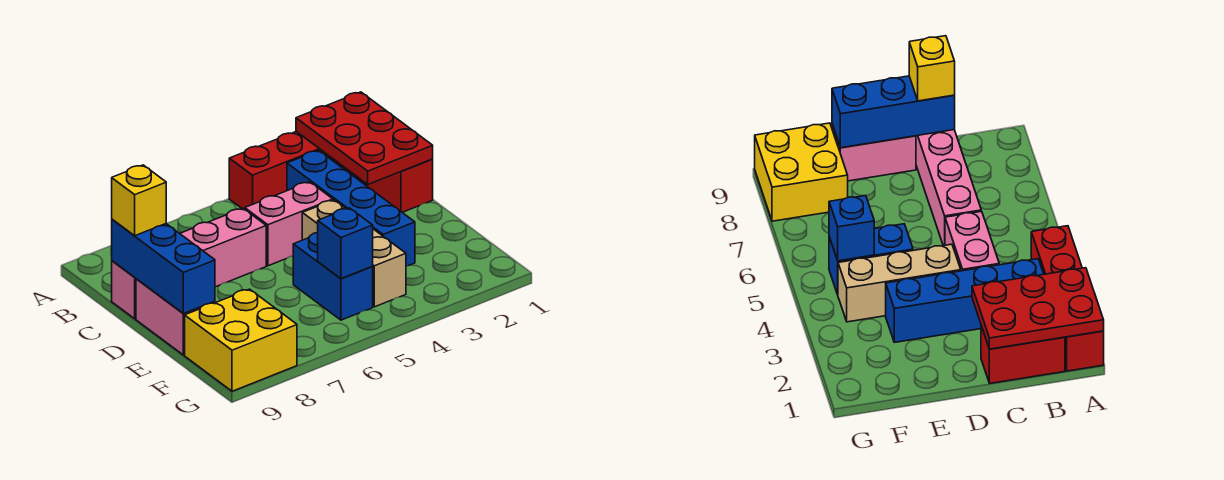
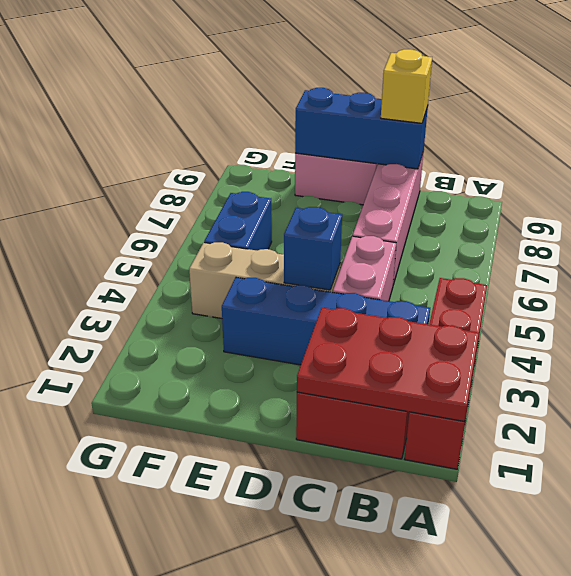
blue 1x2 brick [293,233,373,320] -> blue 1x2 brick turned to [204,192,272,250]
blue 1x1 brick [318,208,373,279] -> blue 1x1 brick moved to [284,207,342,290]
yellow 2x2 brick [185,289,297,391] -> none

